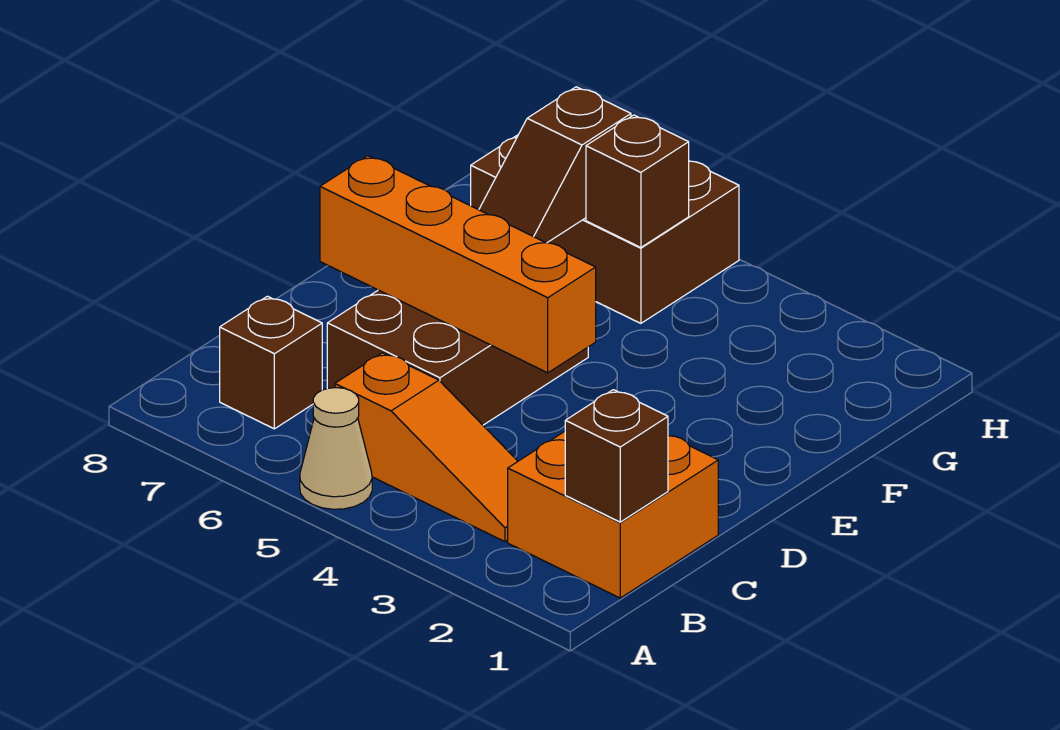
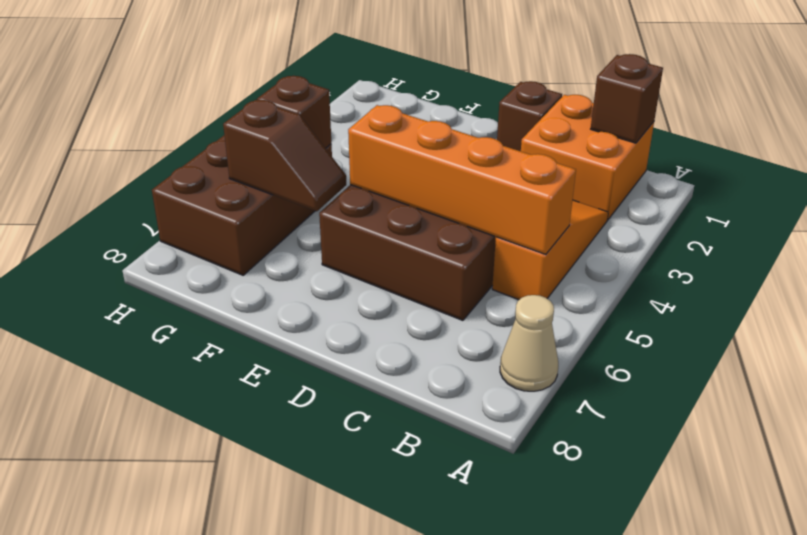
tan 1x1 cone [300,388,372,509] -> tan 1x1 cone moved to [500,295,558,391]
brown 1x1 brick [220,296,322,429] -> brown 1x1 brick moved to [497,81,562,151]
orange 1x4 brick [320,156,596,373] -> orange 1x4 brick turned to [348,105,576,255]

